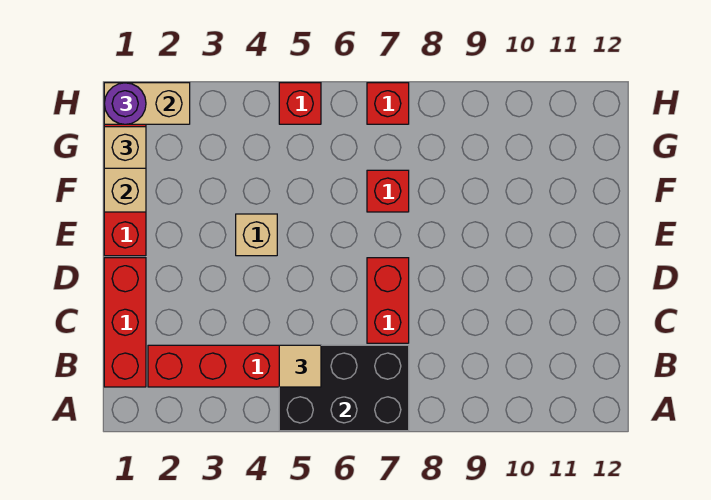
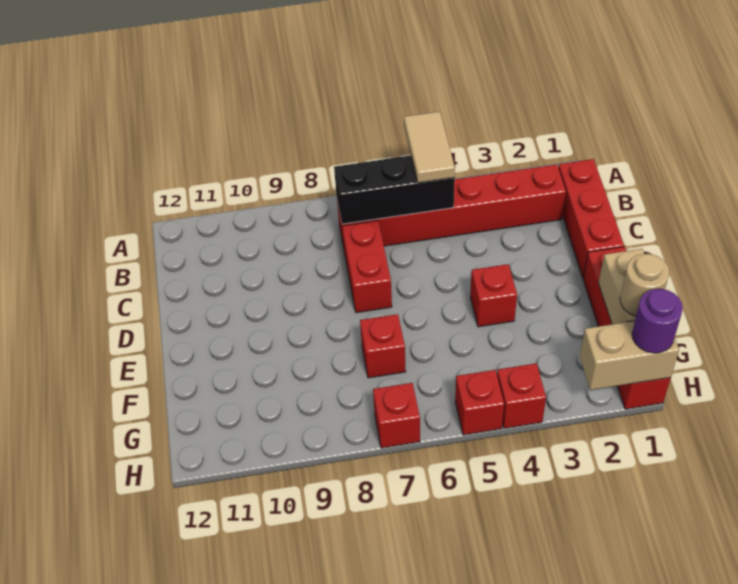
black 2x3 brick [279,345,409,431] -> black 1x3 brick [334,155,455,224]
tan 1x1 tile [279,345,321,387] -> tan 1x2 tile [404,112,455,183]
tan 1x1 brick [236,214,277,256] -> red 1x1 brick [470,264,517,327]
tan 1x1 brick [104,127,146,168] -> tan 1x1 round brick [620,254,669,316]
none -> red 1x1 brick [497,364,546,428]

